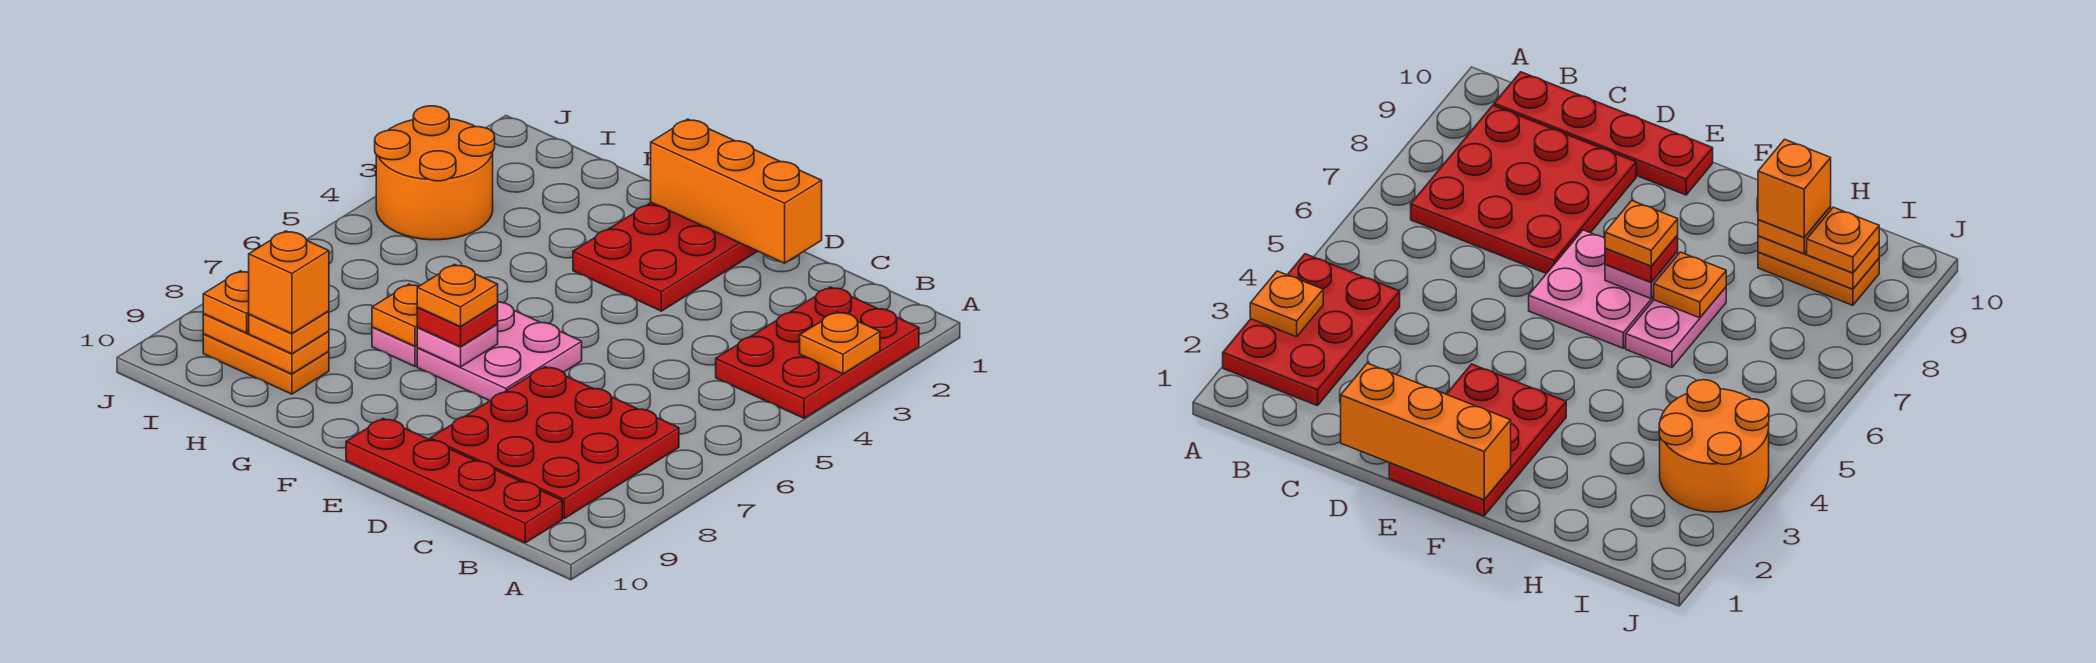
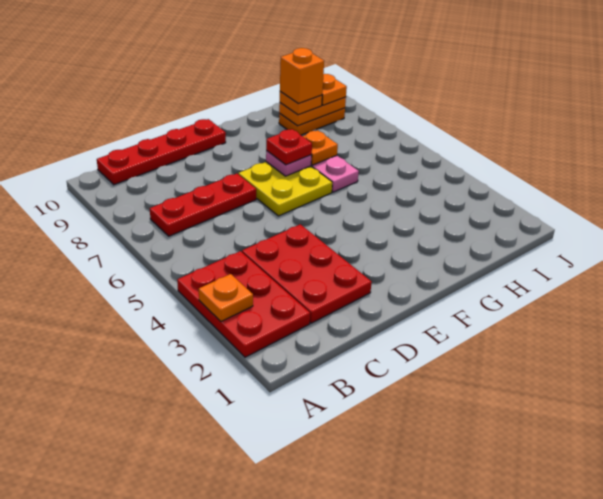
red 3x3 plate [430,367,679,518] -> red 1x3 plate [150,174,256,236]
orange 1x3 brick [651,119,822,263] -> none
red 2x3 plate [573,203,758,311] -> red 2x3 plate moved to [242,224,372,323]
pink 2x2 plate [417,302,582,401] -> yellow 2x2 plate [238,162,332,216]
orange 1x1 plate [417,264,498,327] -> none
orange 2x2 round brick [375,106,495,240] -> none

